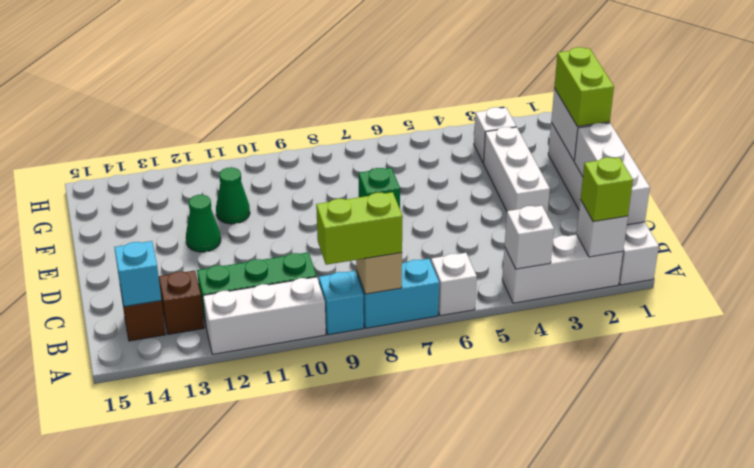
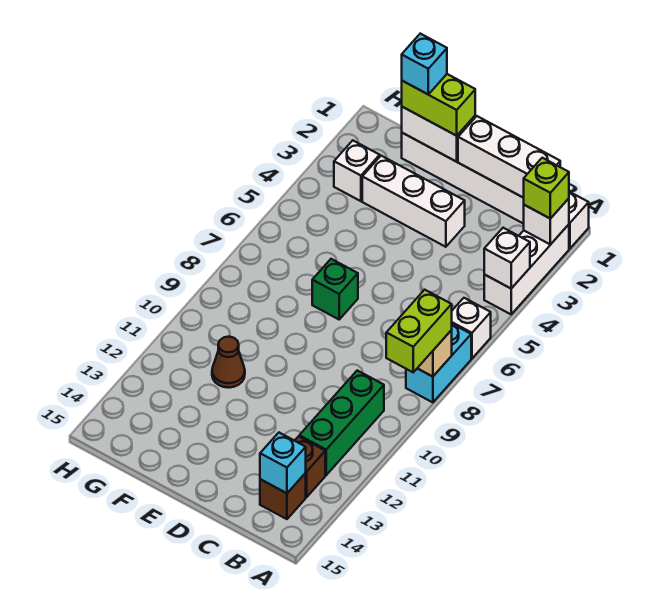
cyan 1x1 brick [319,271,364,335] -> cyan 1x1 brick moved to [402,34,447,94]
white 1x3 brick [203,277,326,354] -> none
green 1x1 cone [186,195,221,252] -> none
green 1x1 cone [216,168,250,224] -> brown 1x1 cone [212,337,245,388]

